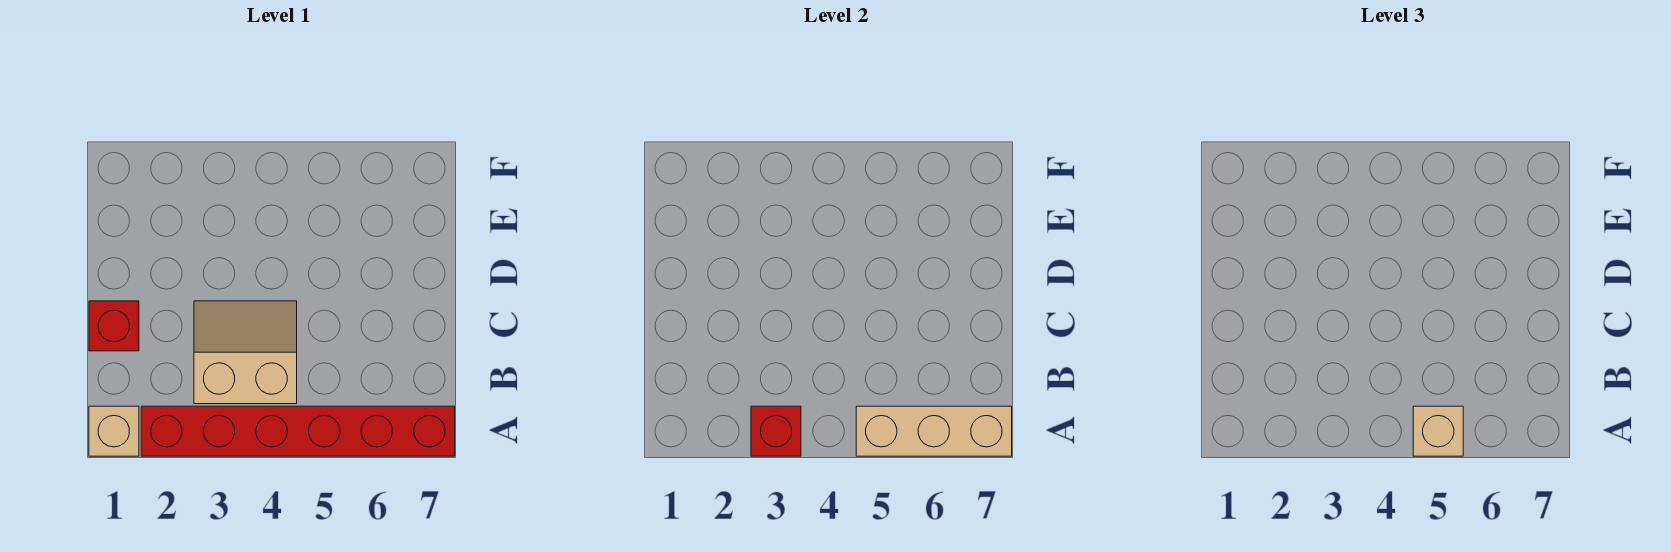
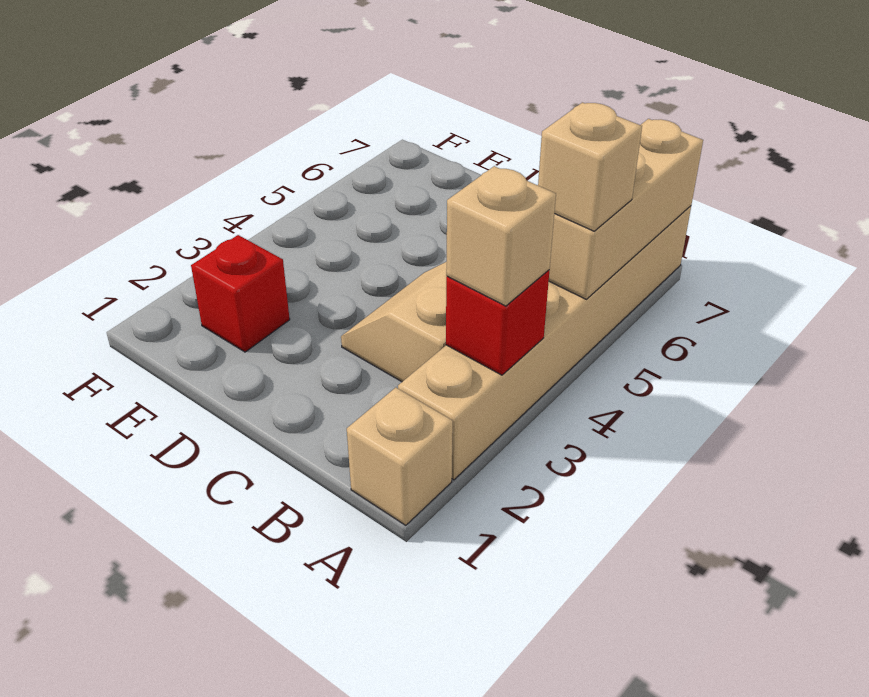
red 1x6 brick [141,406,455,456] -> tan 1x6 brick [398,206,691,480]
none -> tan 1x1 brick [446,166,556,306]
red 1x1 brick [89,301,139,351] -> red 1x1 brick moved to [191,235,290,352]

